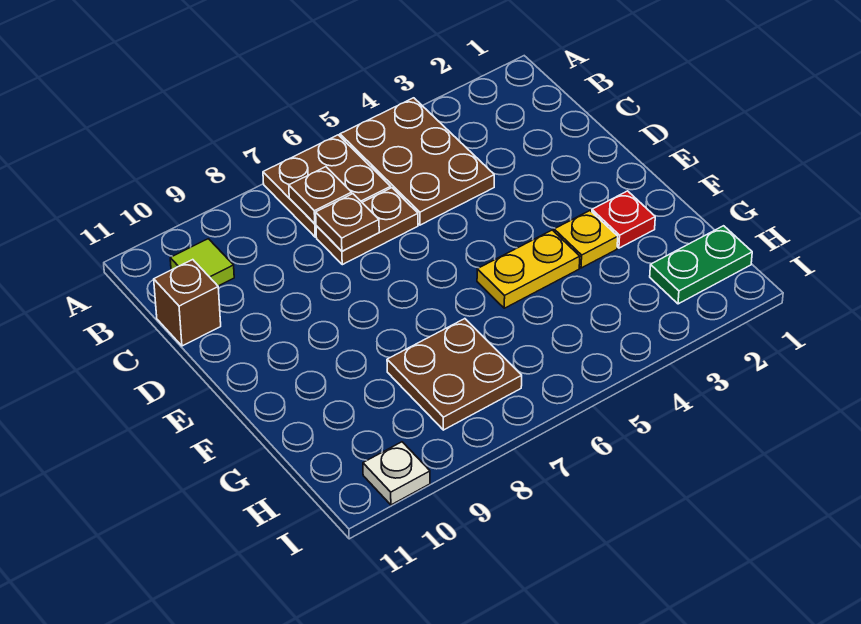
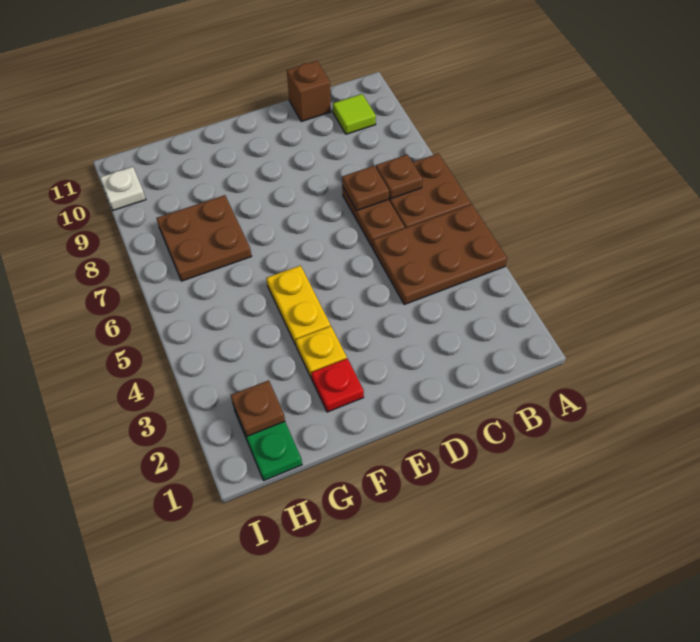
none -> brown 1x1 plate [231,380,285,436]

